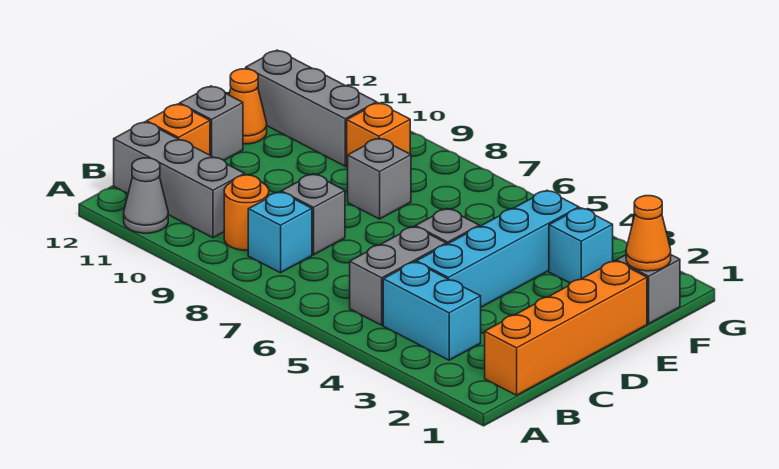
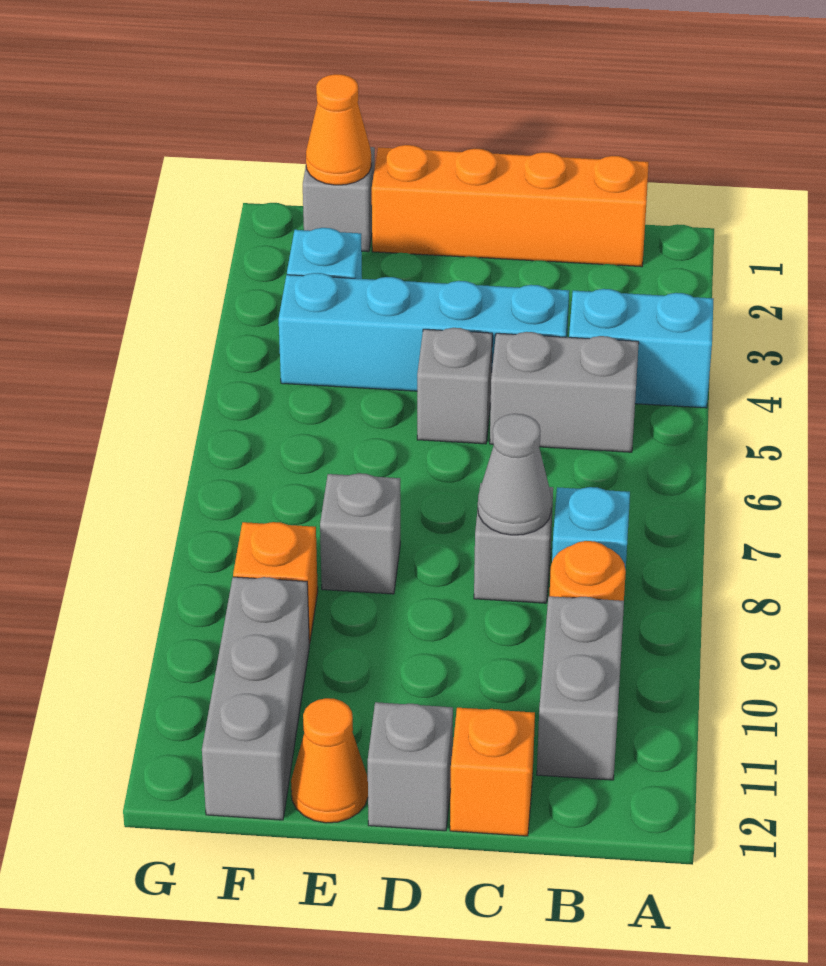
grey 1x1 cone [124,158,168,233] -> grey 1x1 cone moved to [478,414,552,535]
cyan 1x2 brick [383,262,481,360] -> cyan 1x2 brick turned to [569,289,713,408]
grey 1x3 brick [114,122,245,238] -> grey 1x2 brick [537,596,624,780]

